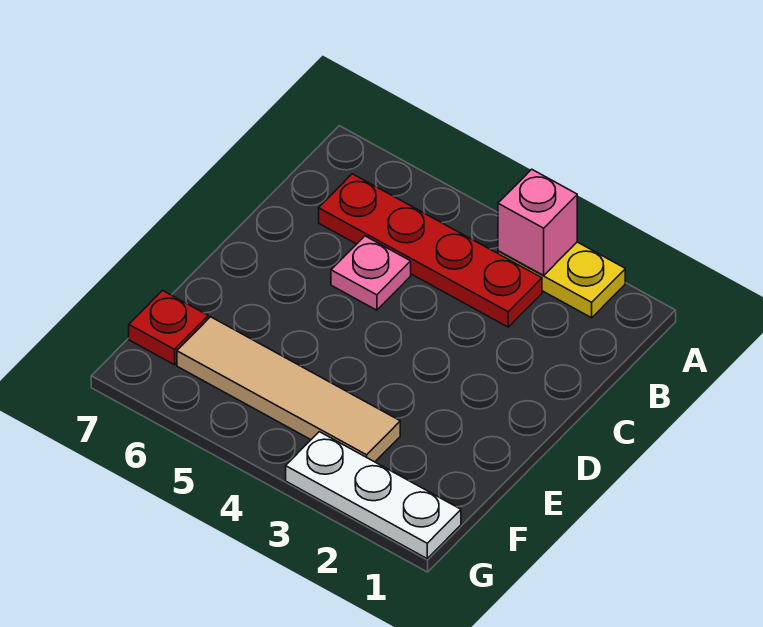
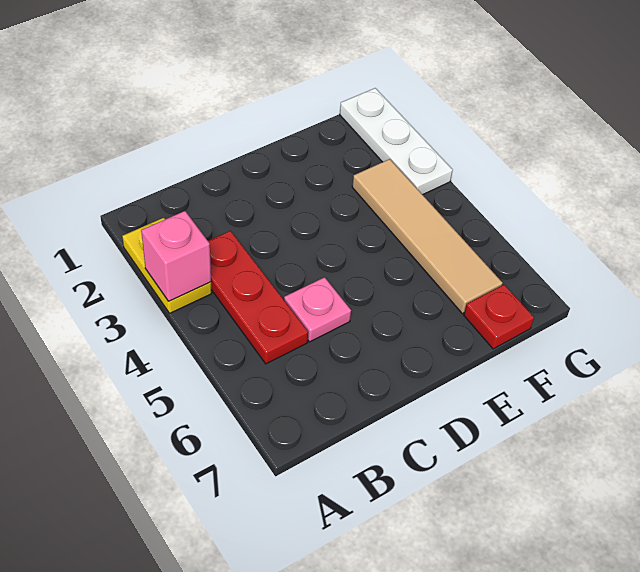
red 1x4 plate [319,174,542,327] -> red 1x3 plate [208,231,308,364]

